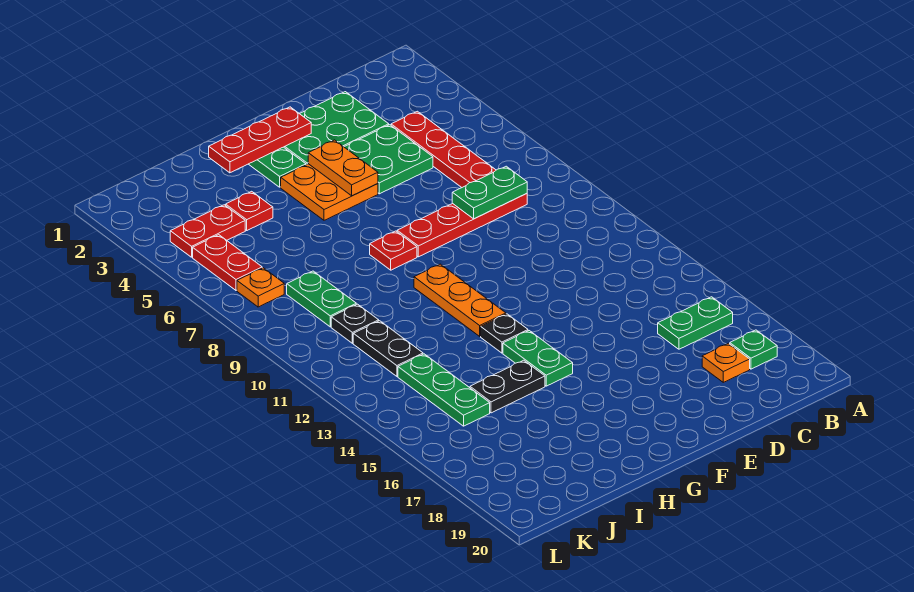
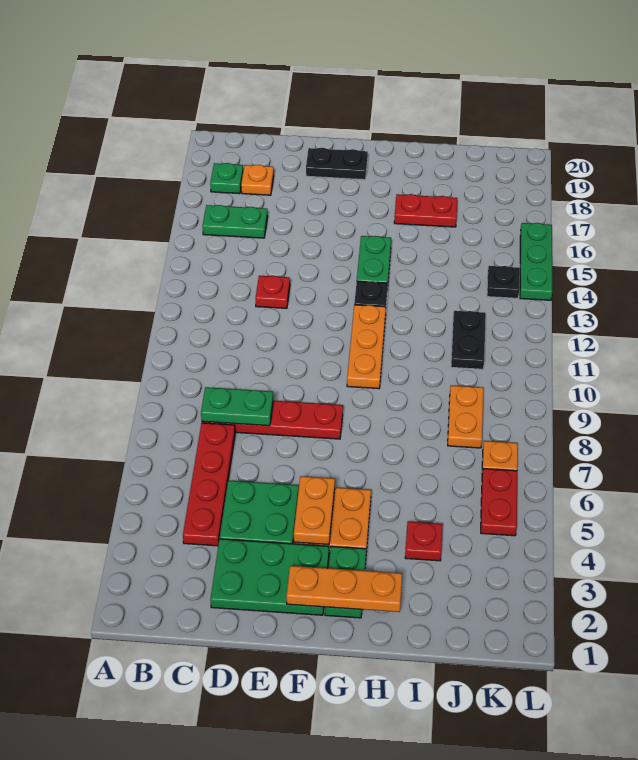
red 1x3 plate [209,107,311,173] -> orange 1x3 plate [286,566,402,612]
red 1x1 plate [370,231,417,270] -> red 1x1 plate moved to [255,276,290,308]
black 1x2 plate [470,360,545,413] -> black 1x2 plate moved to [306,148,368,180]
red 1x2 plate [170,205,245,257] -> red 1x2 plate moved to [394,194,457,227]
green 1x2 plate [287,271,356,327] -> orange 1x2 plate [448,385,484,448]
black 1x1 plate [331,304,379,343] -> black 1x1 plate moved to [487,266,520,298]
green 1x3 plate [398,354,490,426] -> green 1x3 plate moved to [520,223,552,300]

